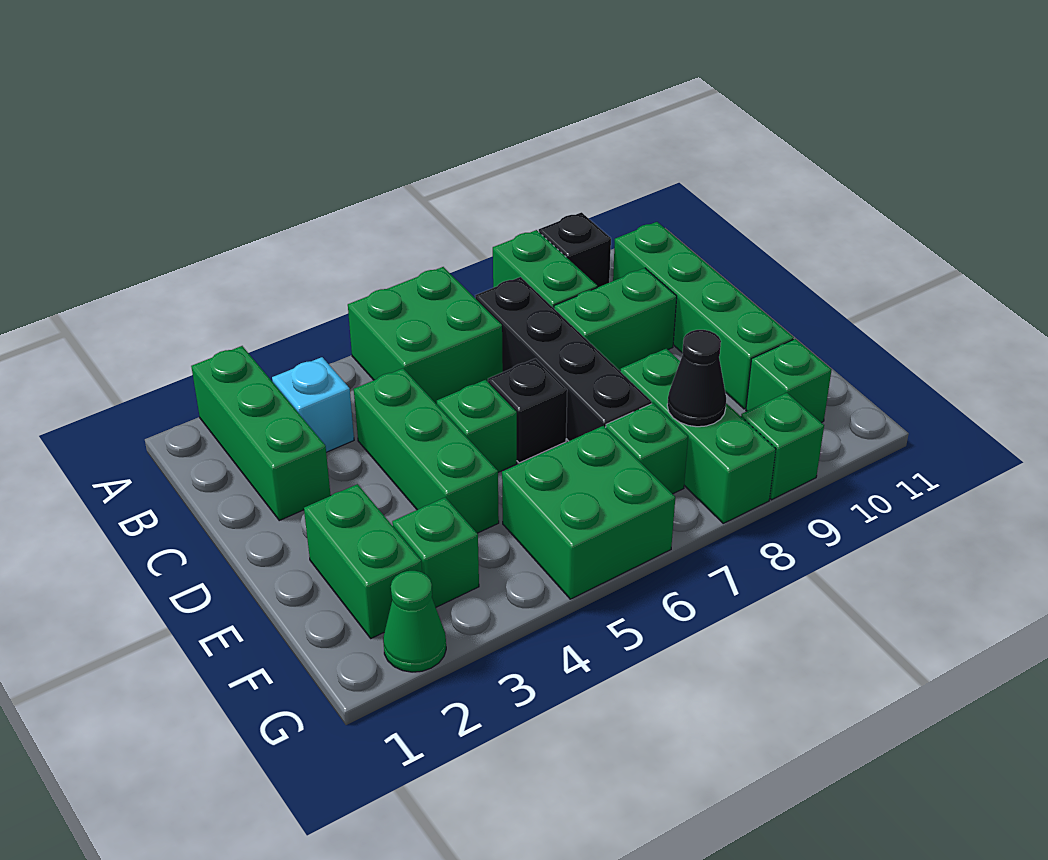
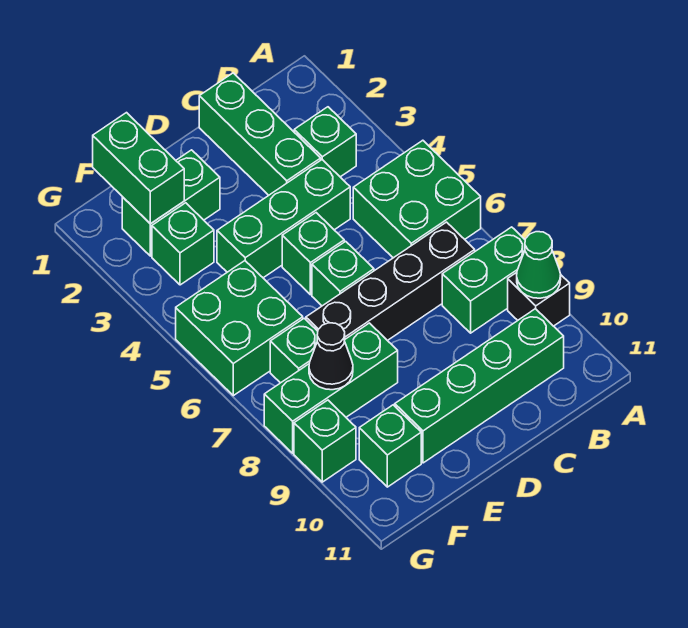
green 1x3 brick [191,346,331,520] -> green 1x3 brick turned to [199,73,321,195]
cyan 1x1 brick [272,357,354,452] -> green 1x1 brick [294,107,356,177]
green 1x2 brick [554,268,677,371] -> green 1x2 brick moved to [93,113,184,224]
black 1x1 brick [488,358,567,463] -> green 1x1 brick [312,241,374,306]
green 1x1 cone [383,571,446,672] -> green 1x1 cone moved to [517,232,561,298]

